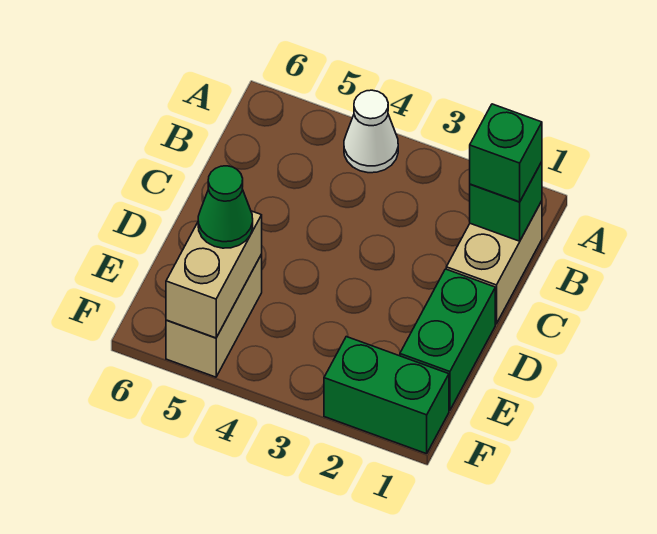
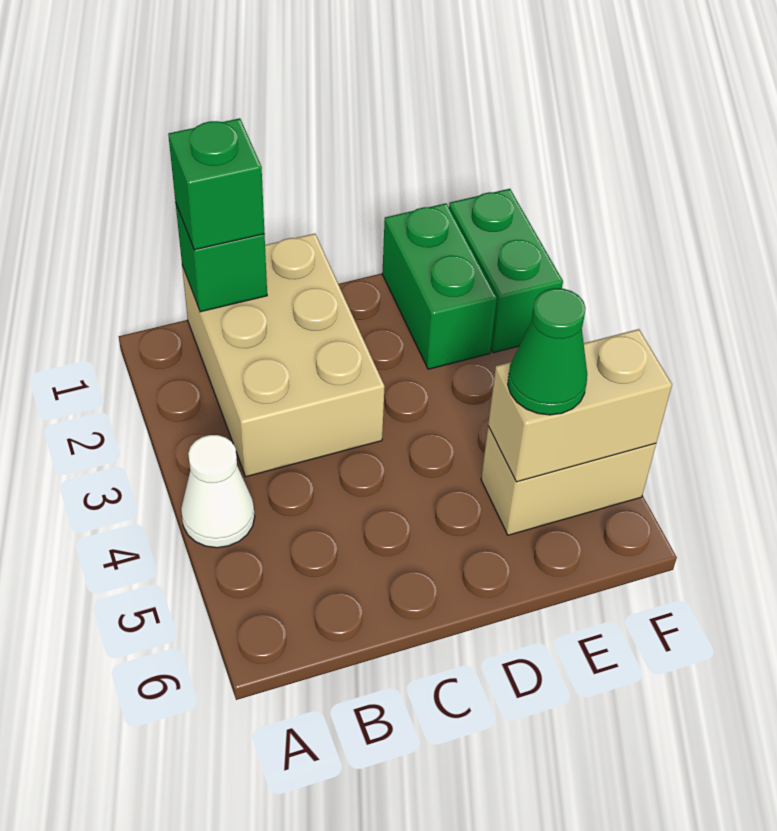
tan 1x2 brick [446,201,542,324] -> tan 2x3 brick [182,234,385,477]
green 1x2 brick [400,269,495,410] -> green 1x2 brick turned to [382,203,497,369]

